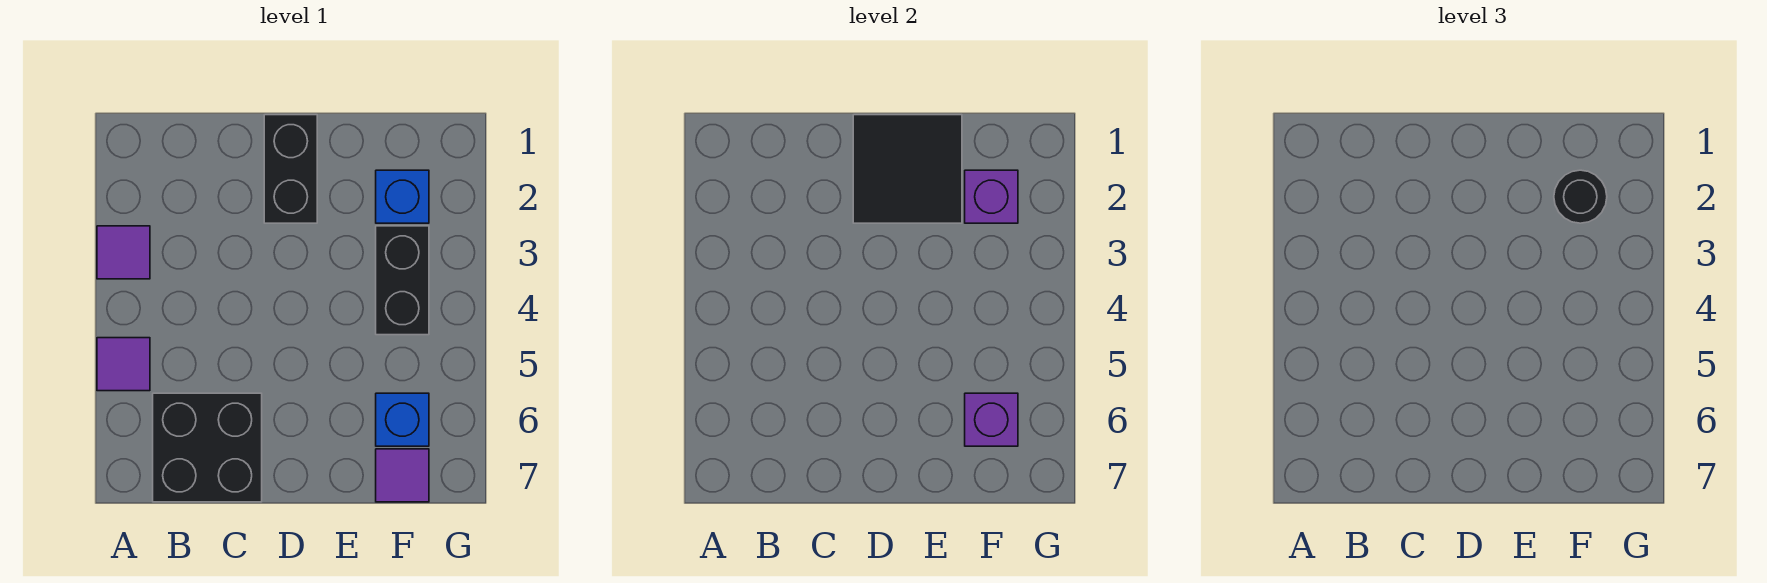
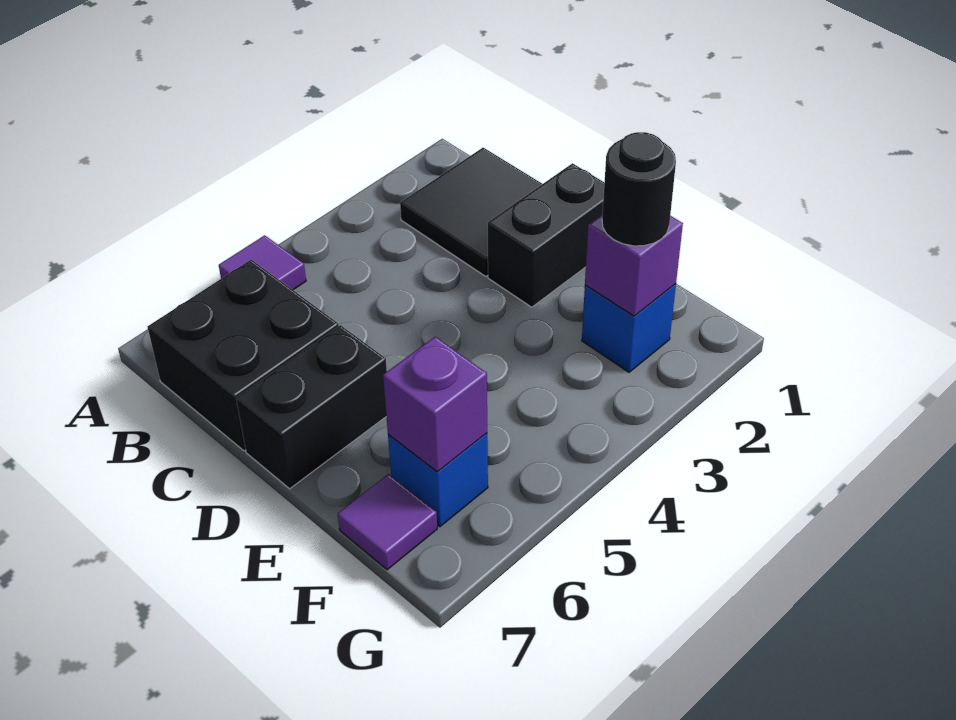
purple 1x1 tile [97,226,150,279] -> none
black 2x2 tile [853,115,962,223] -> black 2x2 tile moved to [400,148,542,276]
black 1x2 brick [376,226,429,335] -> black 1x2 brick moved to [236,325,387,489]

